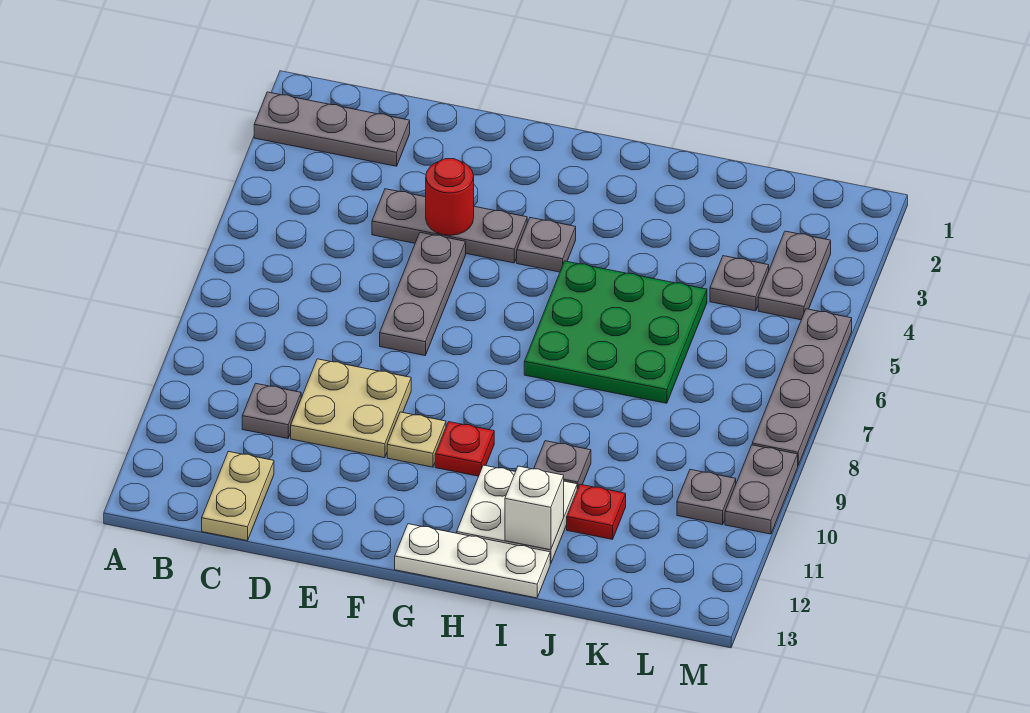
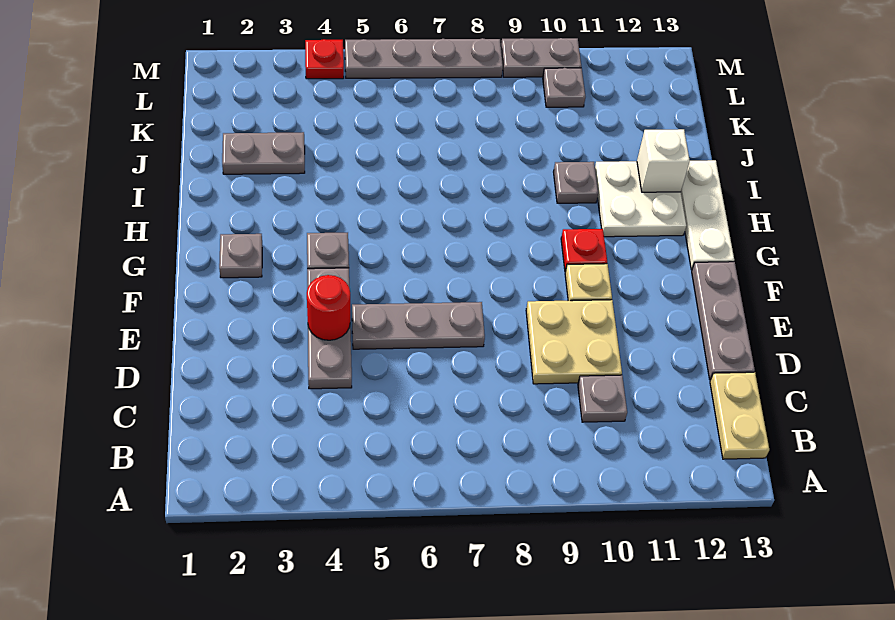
grey 1x3 plate [254,92,410,166] -> grey 1x3 plate moved to [692,262,755,380]
tan 1x2 plate [202,451,274,541] -> tan 1x2 plate turned to [710,372,769,459]
green 3x3 plate [524,261,707,403] -> none
red 1x1 plate [567,484,626,539] -> red 1x1 plate moved to [305,39,344,79]
grey 1x1 plate [710,256,769,311] -> grey 1x1 plate moved to [219,234,262,278]
grey 1x2 plate [758,231,831,320] -> grey 1x2 plate moved to [222,132,305,174]

